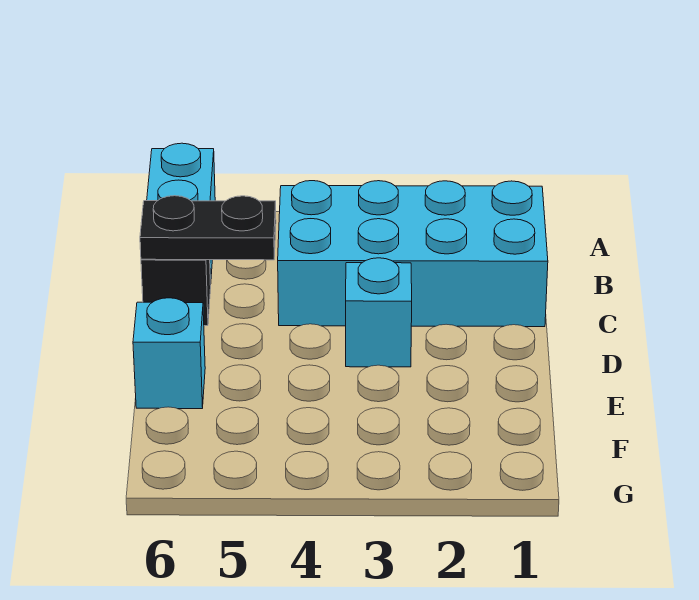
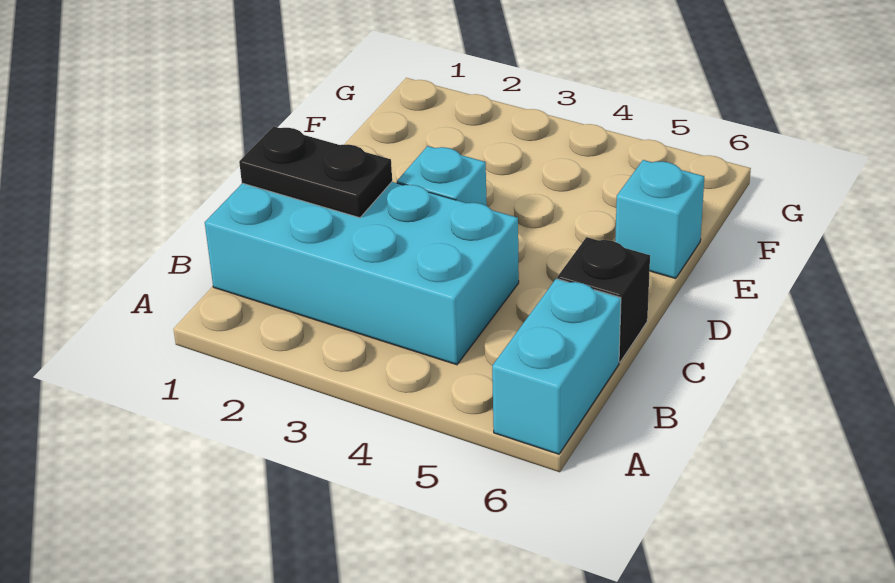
black 1x2 plate [140,196,276,260] -> black 1x2 plate moved to [239,126,392,218]

